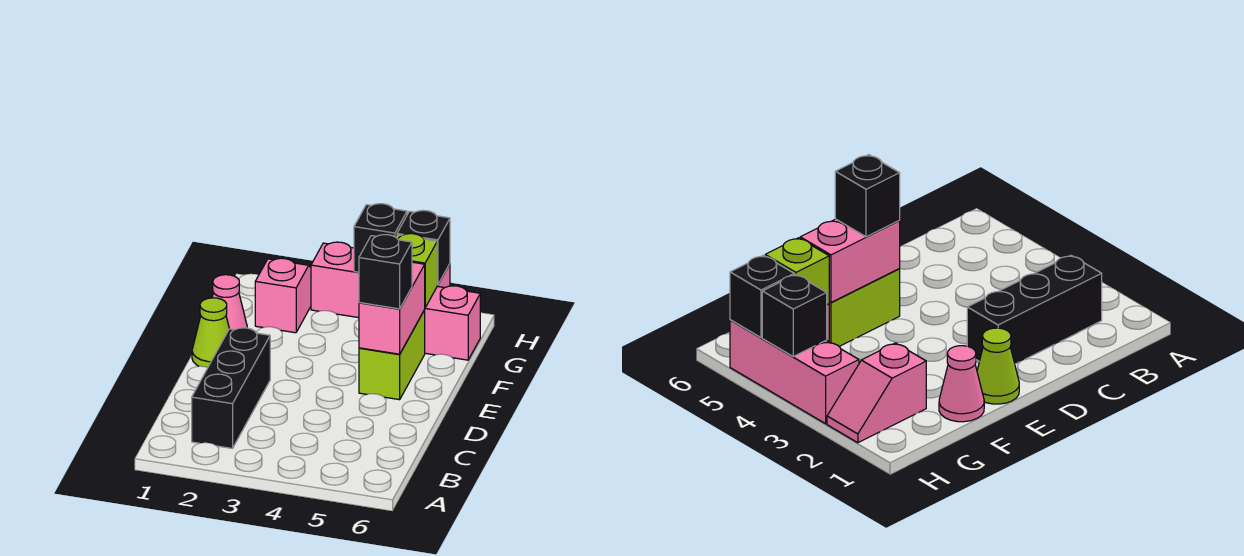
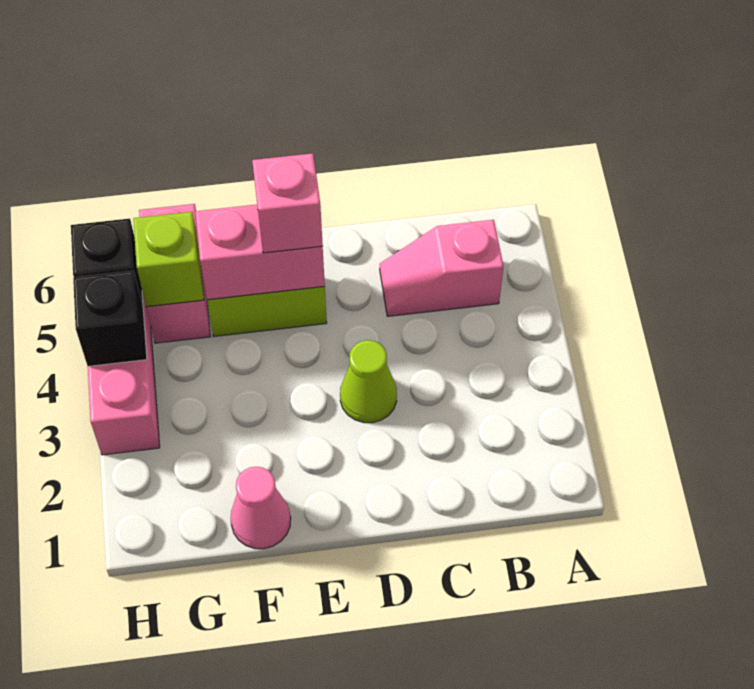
black 1x3 brick [192,328,270,448] -> none
lime 1x1 cone [192,298,229,367] -> lime 1x1 cone moved to [340,340,397,423]
black 1x1 brick [359,235,412,309] -> pink 1x1 brick [252,153,323,253]
pink 1x2 slope [255,258,311,333] -> pink 1x2 slope moved to [380,220,504,316]

